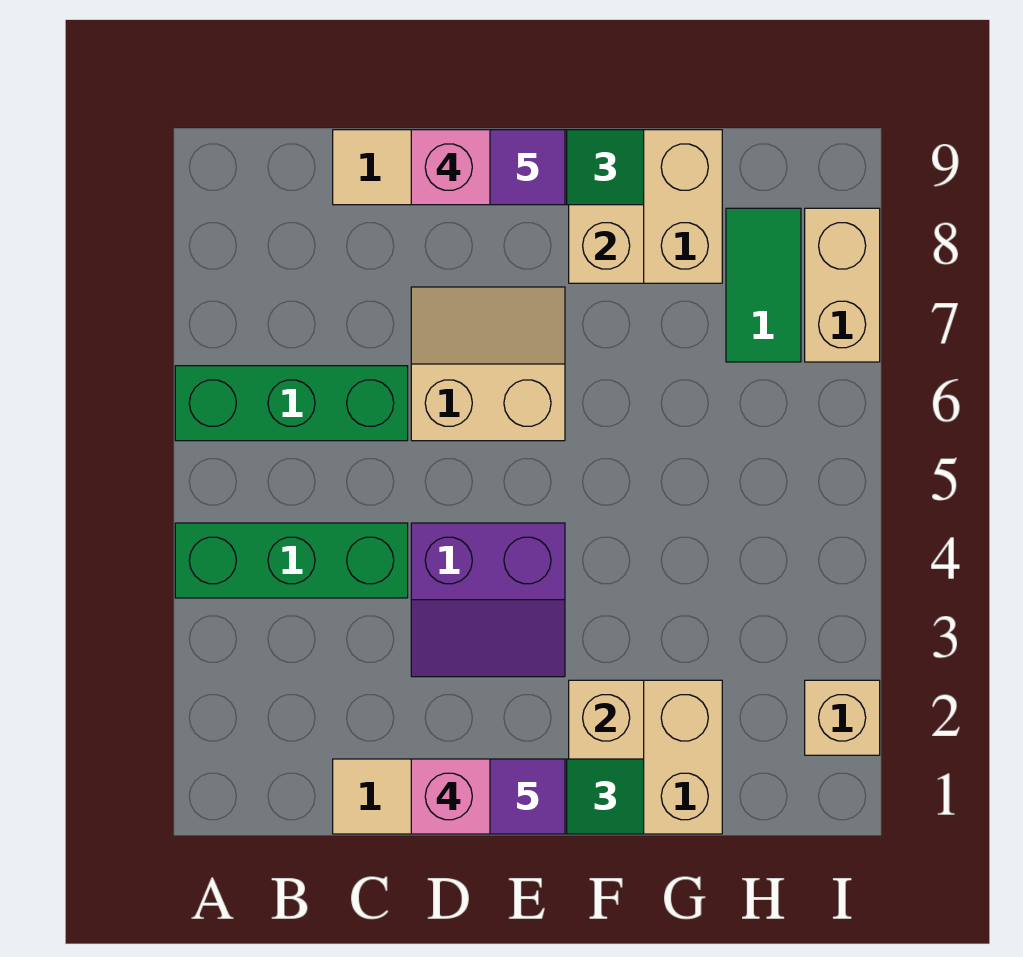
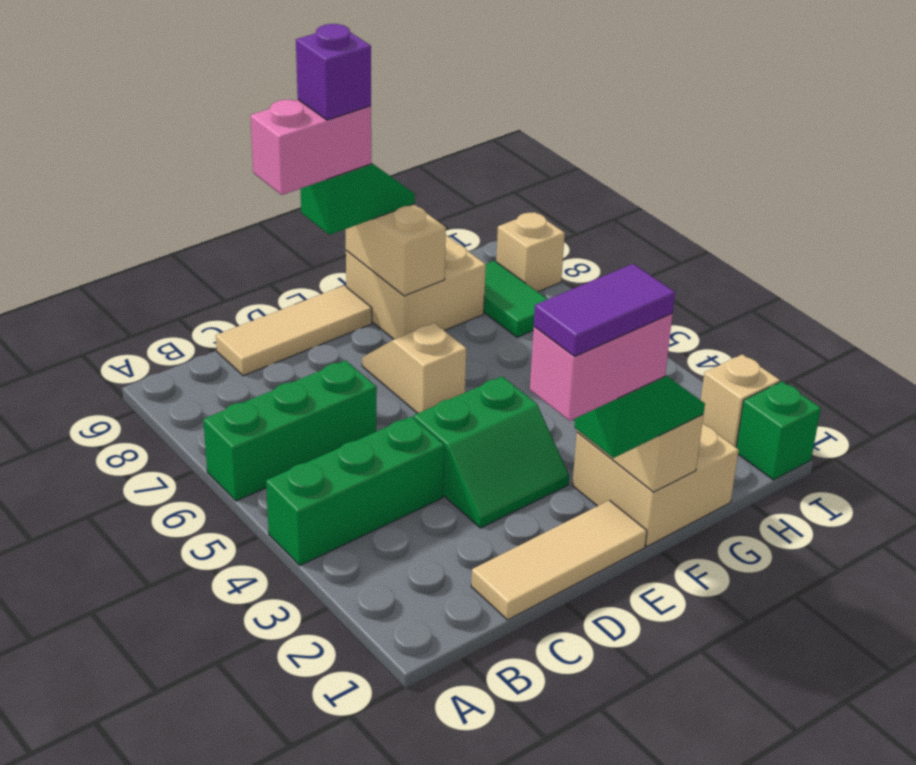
purple 2x2 slope [411,523,565,677] -> green 2x2 slope [414,377,569,528]
tan 2x2 slope [411,287,565,441] -> tan 1x2 slope [362,323,466,413]
purple 1x1 tile [490,759,565,834] -> purple 1x2 tile [534,264,675,356]
purple 1x1 tile [490,130,565,205] -> purple 1x1 brick [296,24,371,120]
none -> green 1x1 brick [736,381,821,480]
tan 1x2 brick [805,208,880,362] -> tan 1x1 brick [496,212,565,292]

